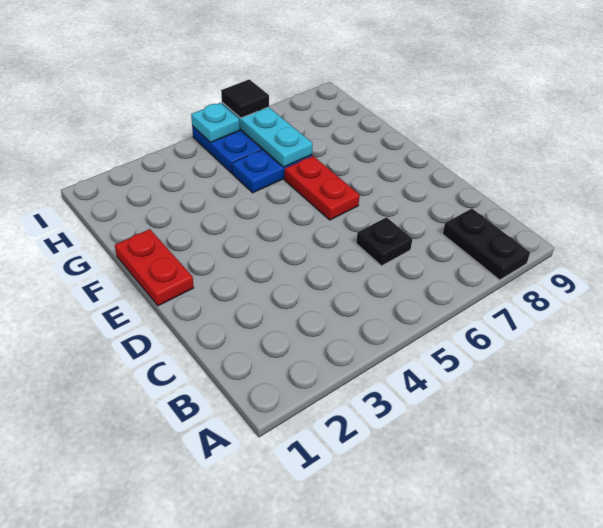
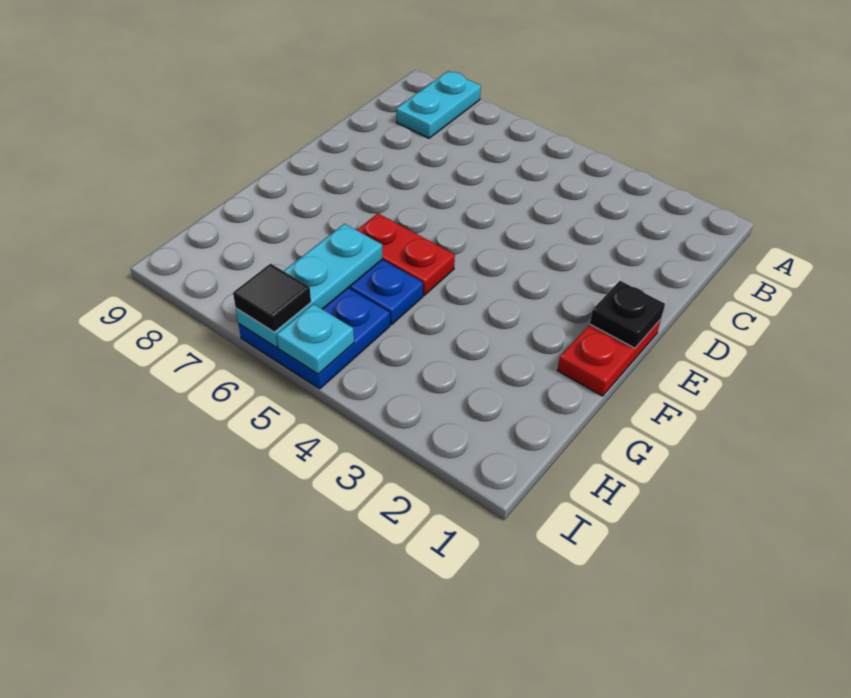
black 1x2 plate [443,208,530,280] -> cyan 1x2 plate [396,71,481,138]
black 1x1 plate [356,217,412,266] -> black 1x1 plate moved to [590,281,665,348]
red 1x2 plate [284,156,360,220] -> red 1x2 plate turned to [357,213,455,295]

